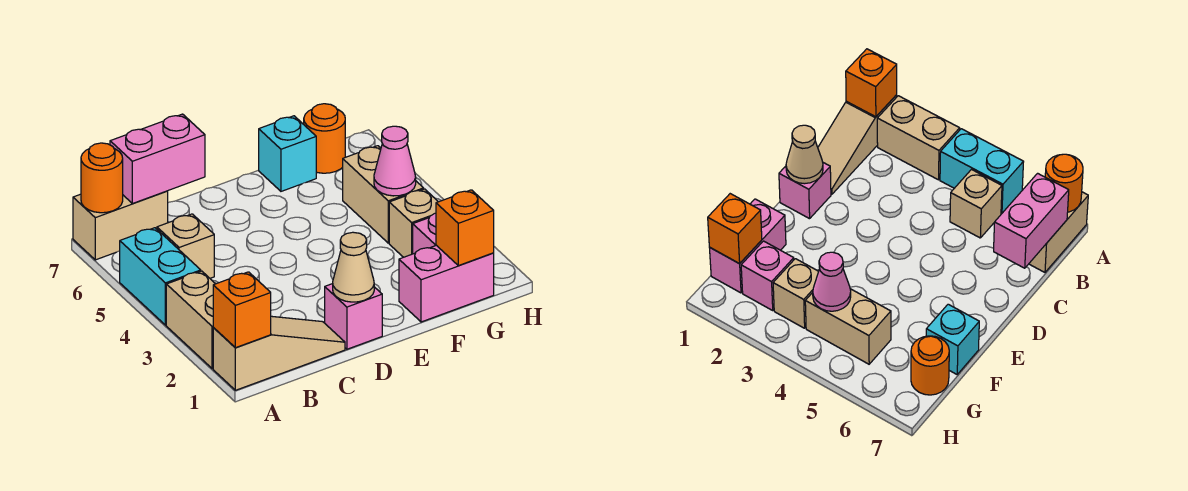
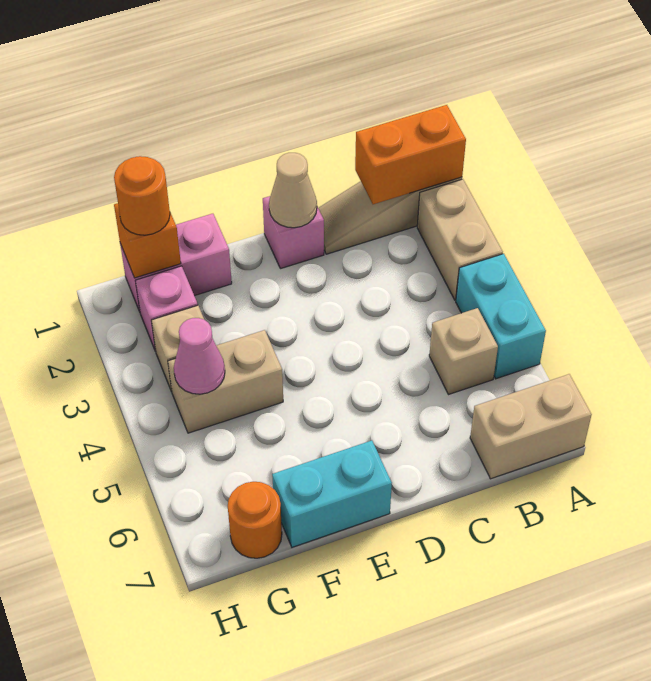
orange 1x1 brick [213,272,271,348] -> orange 1x2 brick [355,105,466,204]
orange 1x1 round brick [81,143,123,213] -> orange 1x1 round brick moved to [114,156,170,235]
pink 1x2 brick [110,114,205,204] -> none
cyan 1x1 brick [259,116,316,191] -> cyan 1x2 brick [272,441,392,547]
tan 1x2 brick [343,146,424,243] -> tan 1x2 brick turned to [168,330,283,433]

